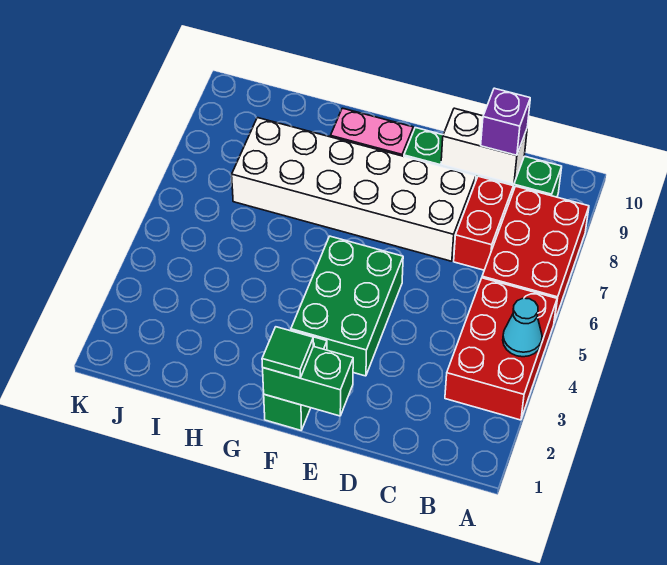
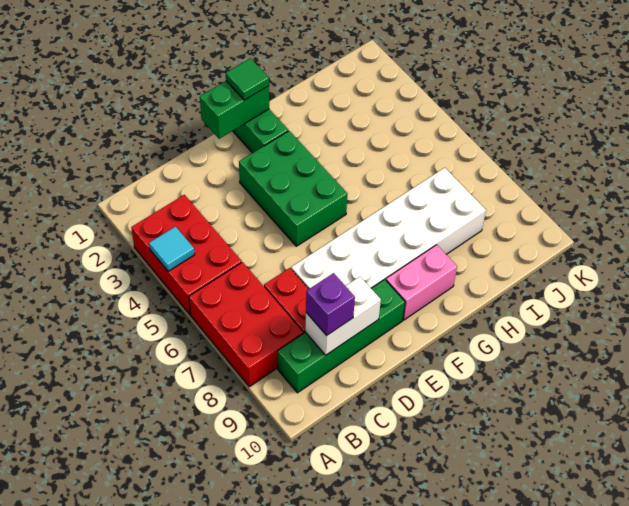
cyan 1x1 cone [503,298,542,357] -> cyan 1x1 tile [149,227,195,271]

